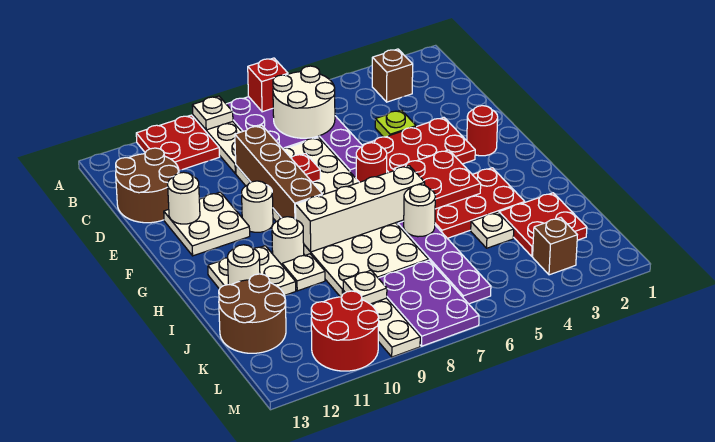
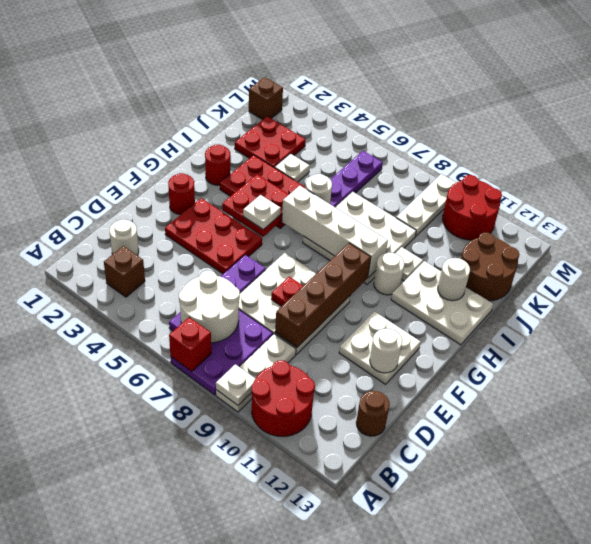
red 2x2 plate [136,115,220,171] -> red 2x2 round brick [251,360,315,436]
brown 2x2 round brick [116,148,179,223] -> brown 1x1 round brick [356,391,390,436]
lime 1x1 plate [375,110,416,137] -> none
red 1x1 round brick [356,143,387,182] -> red 1x1 round brick moved to [205,144,231,185]
white 1x1 round brick [242,181,273,232] -> white 1x1 round brick moved to [110,219,139,255]
white 2x2 plate [208,246,296,295] -> white 2x3 plate [391,261,493,345]
purple 2x3 plate [378,260,479,346] -> none
white 1x1 plate [343,270,387,304] -> white 1x1 plate moved to [243,195,281,230]
brown 1x1 brick [533,218,577,275] -> brown 1x1 brick moved to [249,77,283,120]

